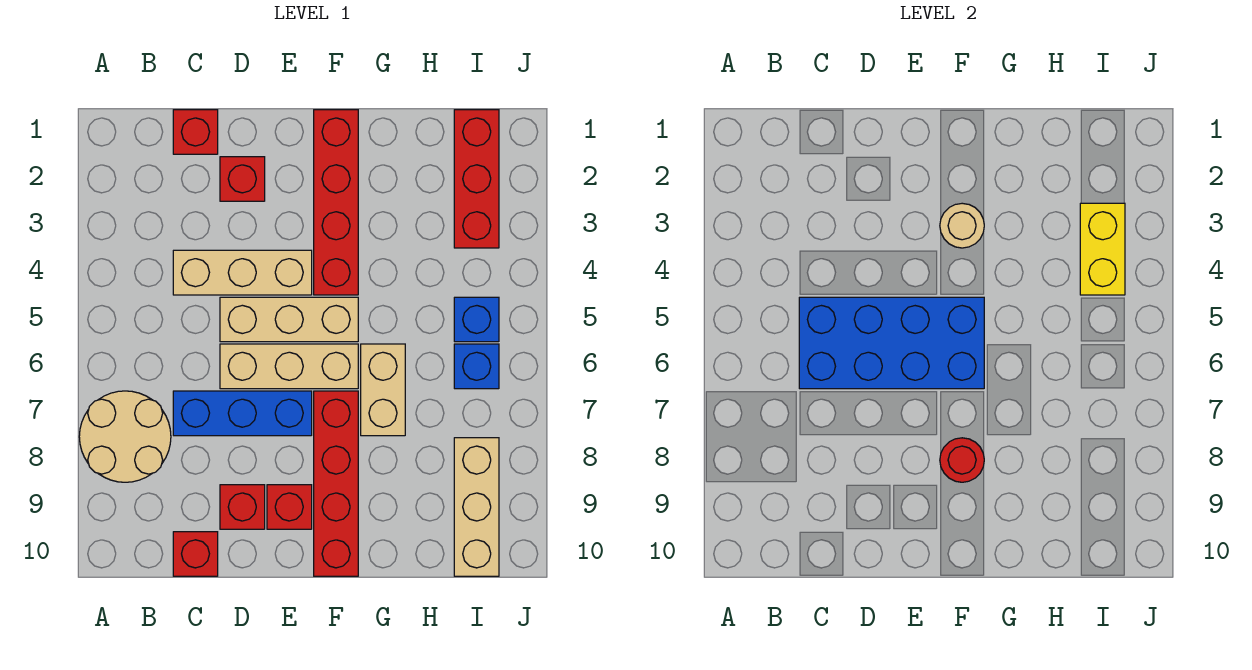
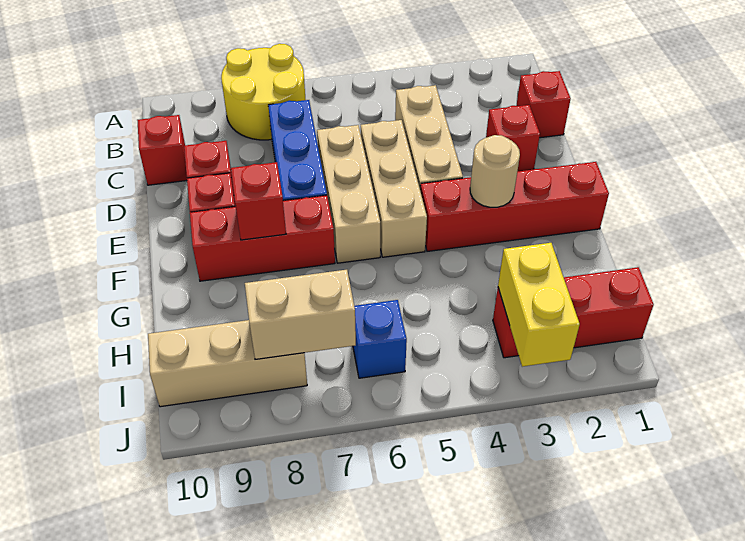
tan 2x2 round brick [79,391,171,482] -> yellow 2x2 round brick [221,44,306,140]
blue 2x4 brick [799,297,984,389] -> none
red 1x4 brick [314,391,358,576] -> red 1x3 brick [190,195,335,281]
red 1x1 round brick [940,438,984,482] -> red 1x1 brick [231,162,286,240]
tan 1x2 brick [361,344,405,436] -> tan 1x2 brick moved to [245,270,356,359]
yellow 1x2 brick [1080,203,1125,295] -> yellow 1x2 brick turned to [498,243,580,367]
blue 1x1 brick [454,297,499,342] -> none

